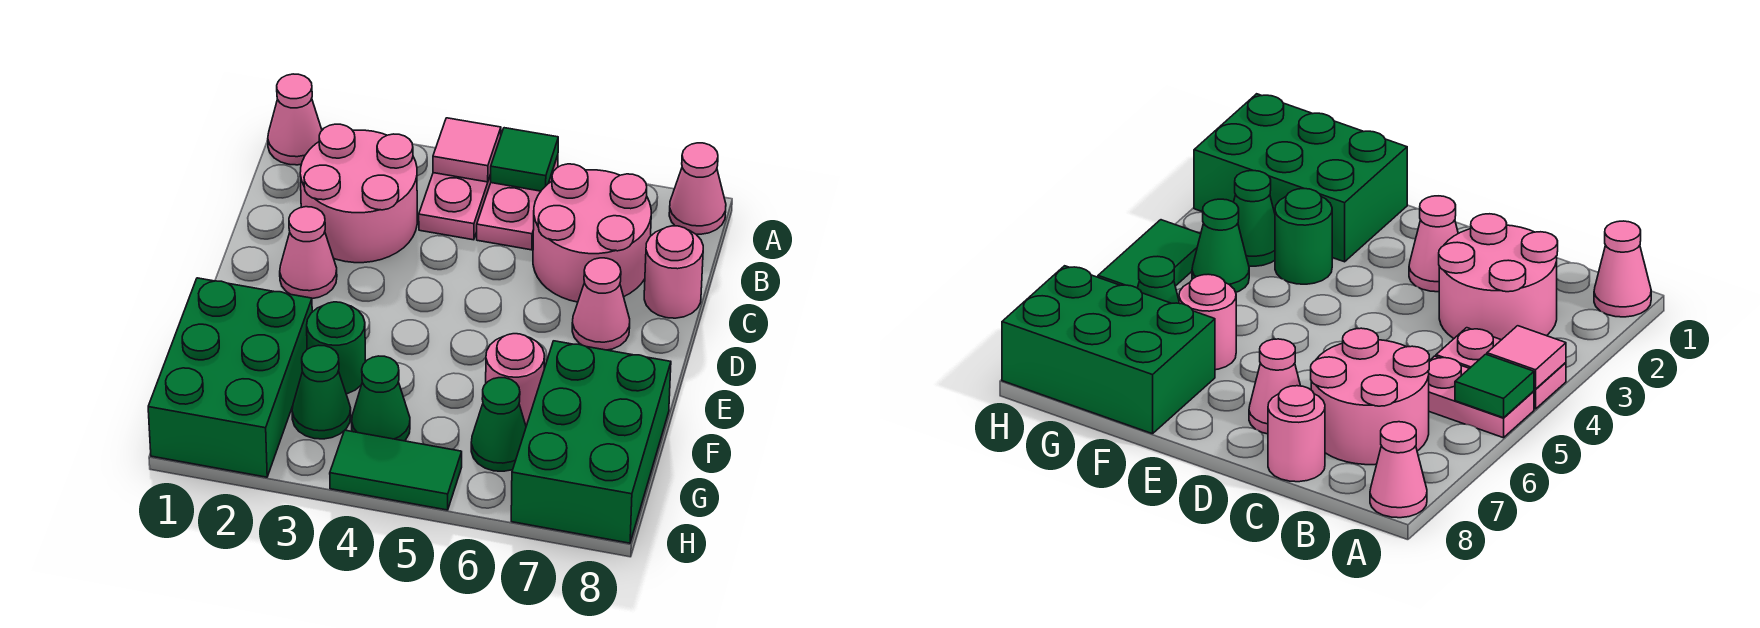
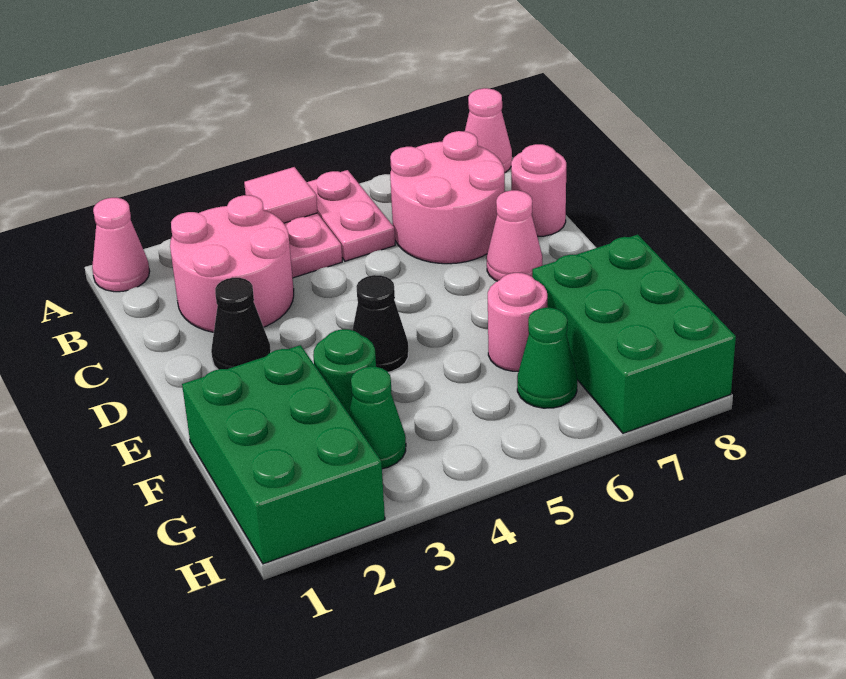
green 1x1 tile [490,128,558,191] -> none
pink 1x1 cone [280,207,337,299] -> black 1x1 cone [211,278,271,369]
none -> black 1x1 cone [353,275,408,372]
green 1x1 cone [352,356,410,441] -> none
green 1x2 tile [330,430,462,510] -> none

